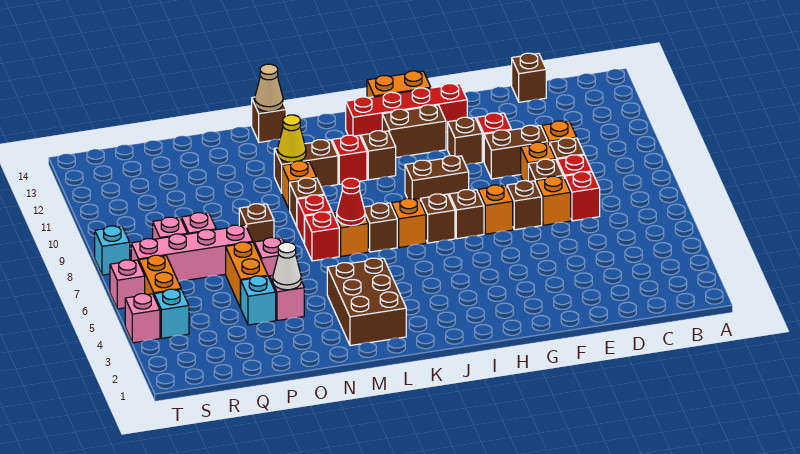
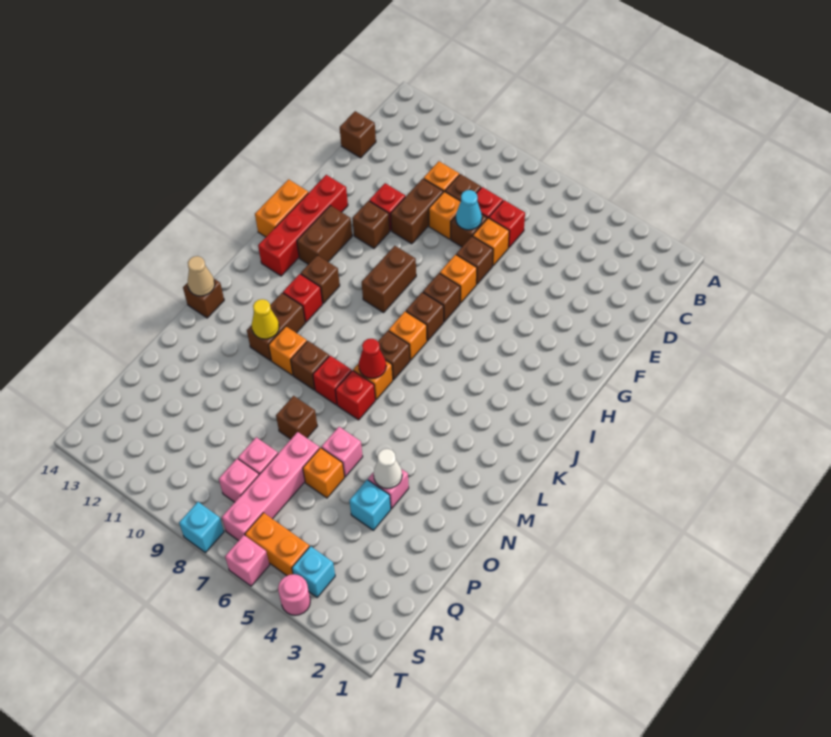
none -> cyan 1x1 cone [456,190,482,230]
brown 2x3 brick [327,258,406,346] -> none
orange 1x2 brick [226,242,268,308] -> orange 1x1 brick [303,448,344,498]
pink 1x1 brick [125,294,160,343] -> pink 1x1 round brick [278,574,310,615]

